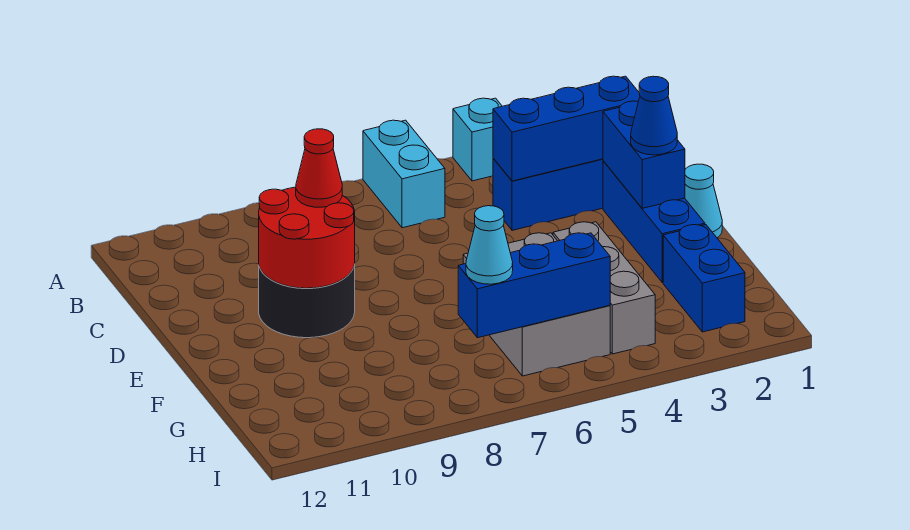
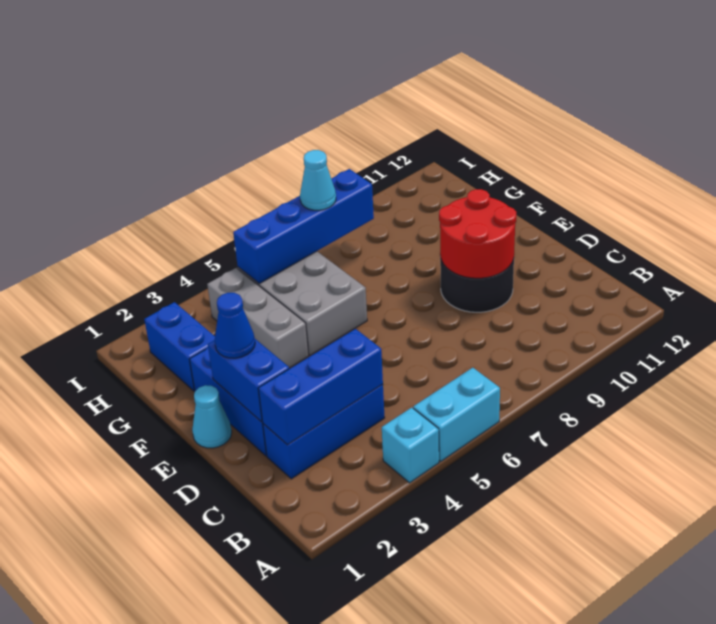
cyan 1x2 brick [363,120,445,228] -> cyan 1x2 brick turned to [413,368,500,461]
red 1x1 cone [296,129,342,207] -> none
blue 1x3 brick [458,233,610,338] -> blue 1x4 brick [233,169,374,284]

